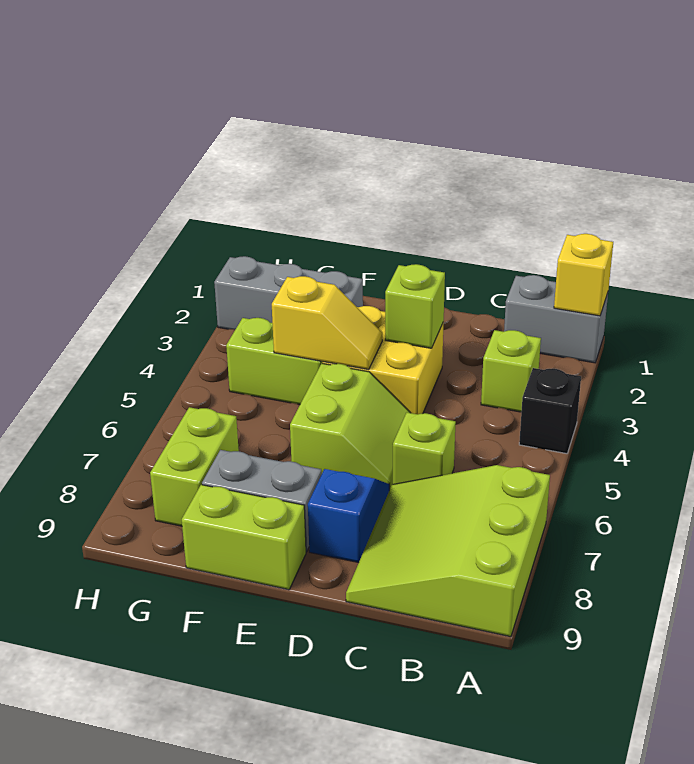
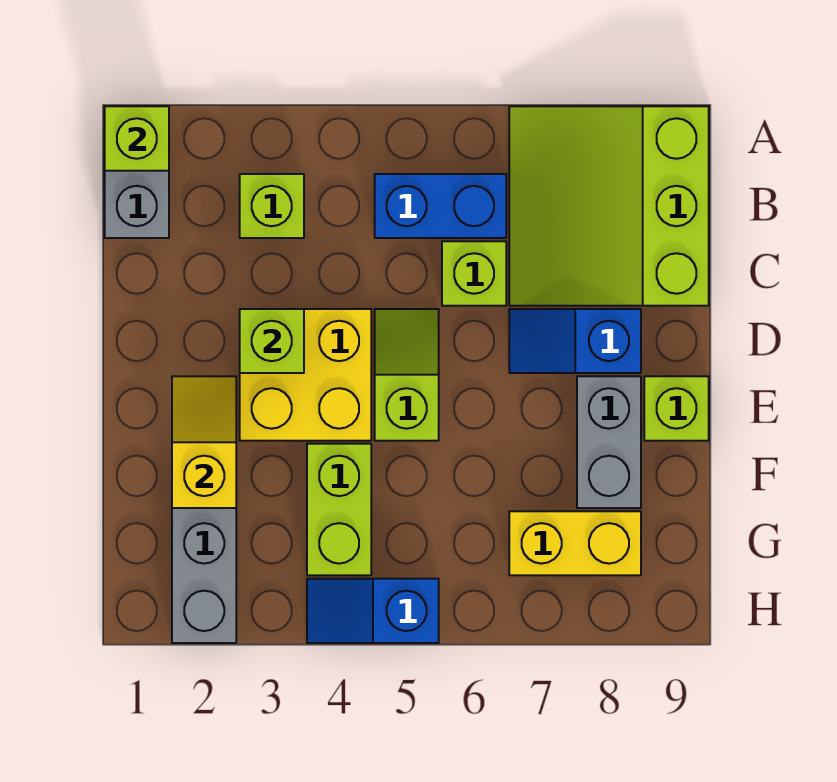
yellow 1x1 brick [554,234,613,316] -> lime 1x1 brick [105,106,169,171]
black 1x1 brick [519,368,581,454] -> none
lime 3x3 slope [346,465,550,637] -> lime 3x3 slope turned to [509,106,709,306]
none -> blue 1x2 brick [375,174,506,238]
lime 2x2 slope [290,363,410,490] -> lime 1x2 slope [375,309,439,441]
yellow 1x2 slope [272,276,382,369] -> yellow 1x2 slope moved to [172,376,236,508]
lime 1x2 brick [182,485,306,590] -> lime 1x1 brick [644,376,709,441]
lime 1x2 brick [150,407,239,526] -> yellow 1x2 brick [509,511,641,575]
none -> blue 1x2 slope [307,579,439,643]

